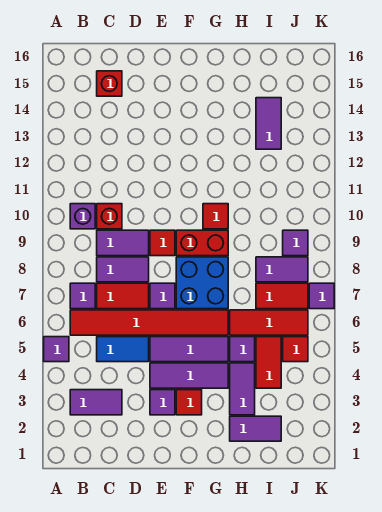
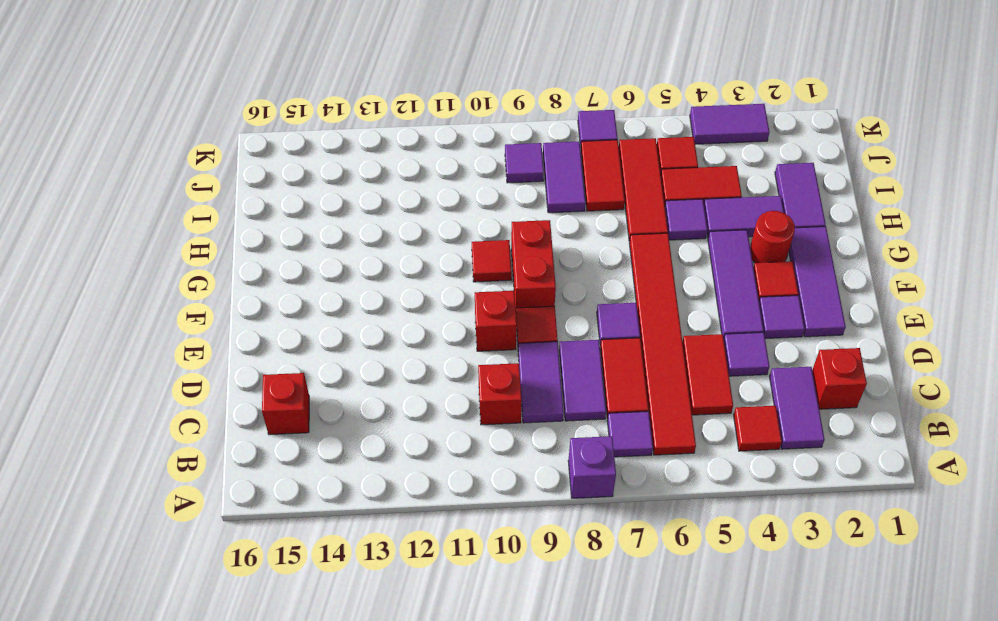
purple 1x1 tile [44,337,69,362] -> purple 1x1 tile moved to [724,332,770,376]
none -> red 1x1 tile [734,406,782,451]
purple 1x1 brick [70,204,95,229] -> purple 1x1 brick moved to [568,436,616,498]
none -> red 1x1 brick [812,348,867,409]
blue 1x2 tile [97,337,149,362] -> red 1x2 tile [682,334,733,415]
purple 1x3 tile [150,337,228,362] -> purple 1x3 tile moved to [789,226,846,337]
none -> red 1x1 brick [475,291,517,351]
blue 2x2 brick [176,257,228,309] -> none
none -> red 1x1 round brick [750,211,795,263]
purple 1x2 tile [256,98,281,149] -> purple 1x2 tile moved to [690,104,769,144]

